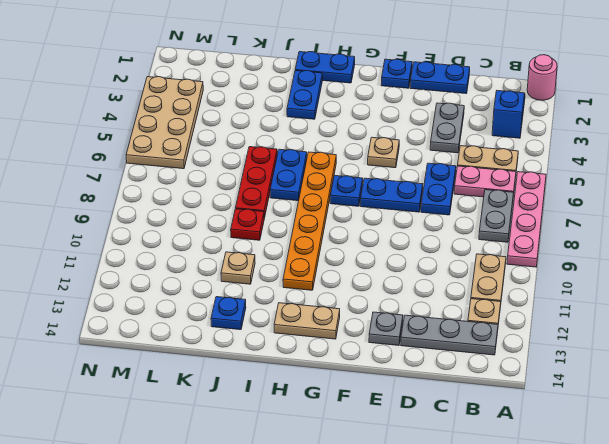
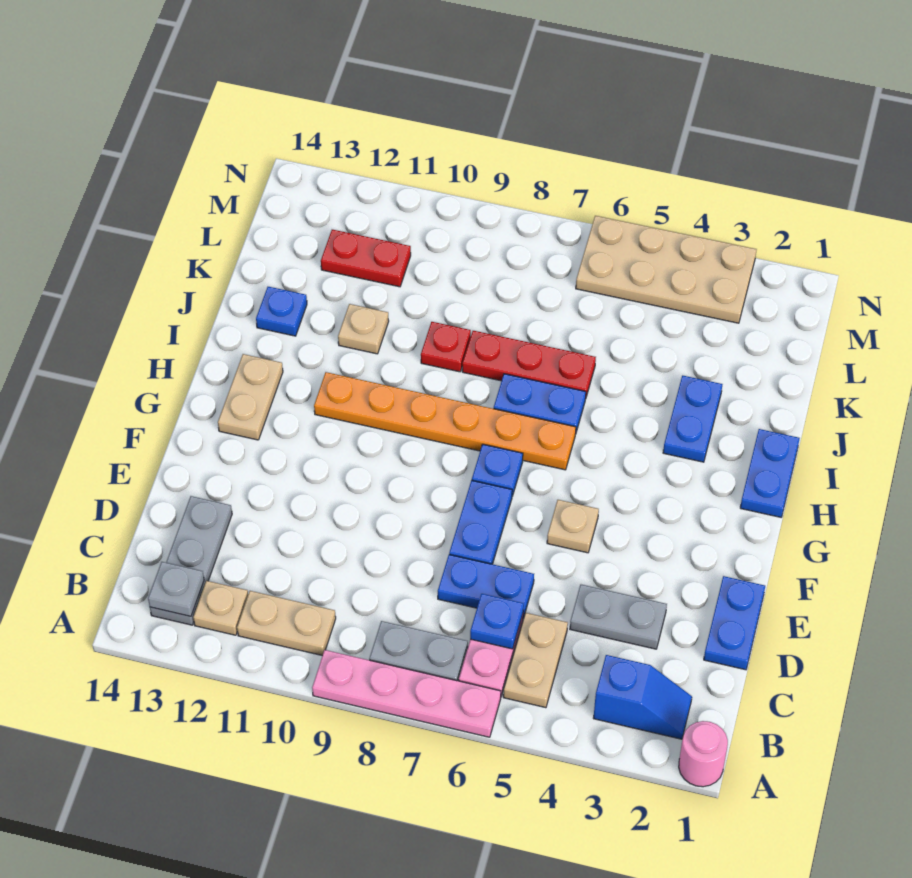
grey 1x1 plate [369,312,403,345] -> grey 1x1 plate moved to [148,562,204,616]
blue 1x1 plate [381,59,412,88] -> blue 1x1 plate moved to [470,594,524,649]
blue 1x2 plate [287,71,322,119] -> blue 1x2 plate turned to [663,376,722,462]
none -> red 1x2 plate [321,230,411,287]

